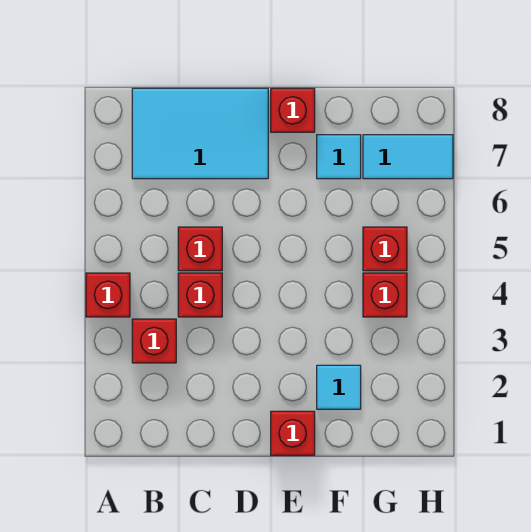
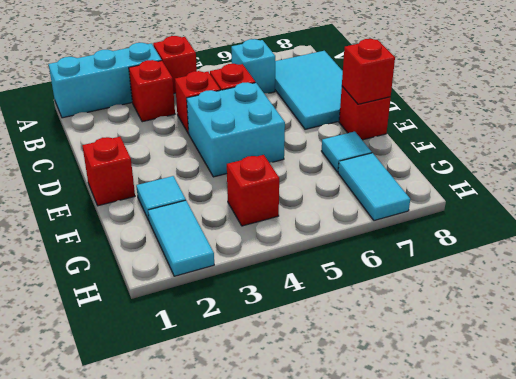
none -> cyan 1x3 brick [48,43,162,118]
none -> cyan 1x1 brick [231,39,275,93]
none -> cyan 2x2 brick [187,82,285,177]
none -> cyan 1x2 tile [148,200,214,276]
red 1x1 brick [363,227,407,271] -> red 1x1 brick moved to [342,39,395,104]

